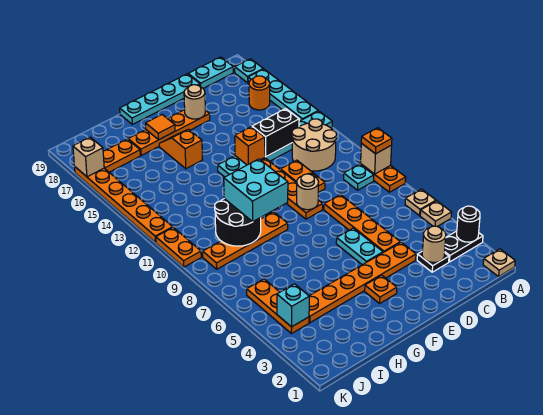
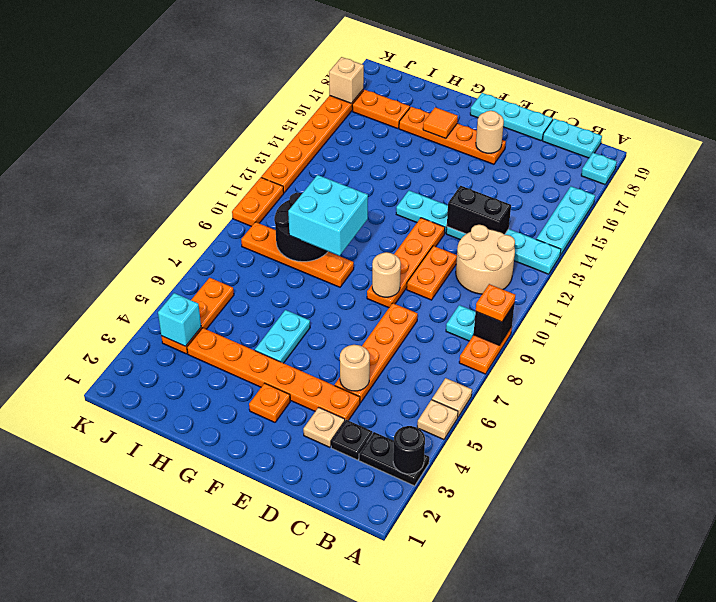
tan 1x1 plate [483,249,515,277] -> tan 1x1 plate moved to [303,407,345,447]
tan 1x1 brick [361,143,392,174] -> black 1x1 brick [473,303,515,346]
cyan 1x4 plate [248,69,318,121] -> cyan 1x3 plate [536,186,595,255]
orange 1x1 round brick [249,76,270,110] -> none
tan 1x1 round brick [422,226,446,262] -> tan 1x1 round brick moved to [340,345,370,391]
cyan 1x4 plate [120,74,200,124] -> cyan 1x3 plate [470,93,553,141]
cyan 1x2 plate [336,228,383,265] -> cyan 1x2 plate moved to [255,310,310,363]
orange 1x1 brick [235,127,265,165] -> none
orange 1x2 slope [159,129,202,169] -> none

